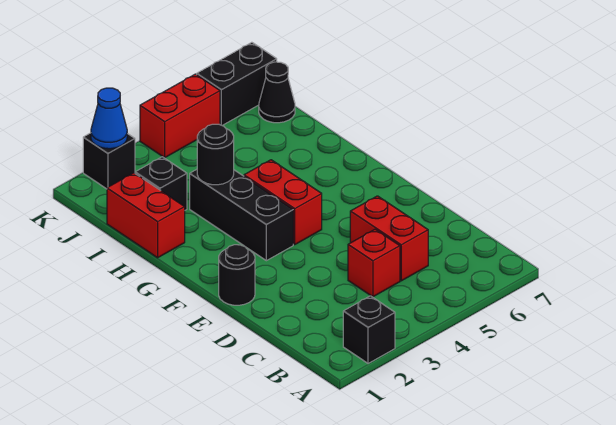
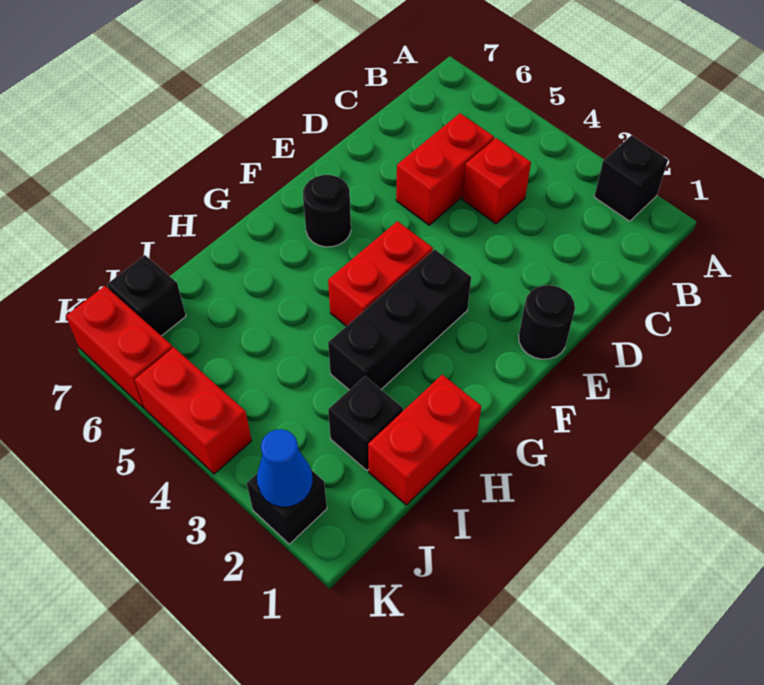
black 1x1 round brick [197,124,234,185] -> black 1x1 round brick moved to [303,175,351,247]
black 1x1 cone [259,62,295,123] -> black 1x1 brick [107,255,186,336]
black 1x2 brick [197,42,277,126] -> red 1x2 brick [66,286,173,408]

